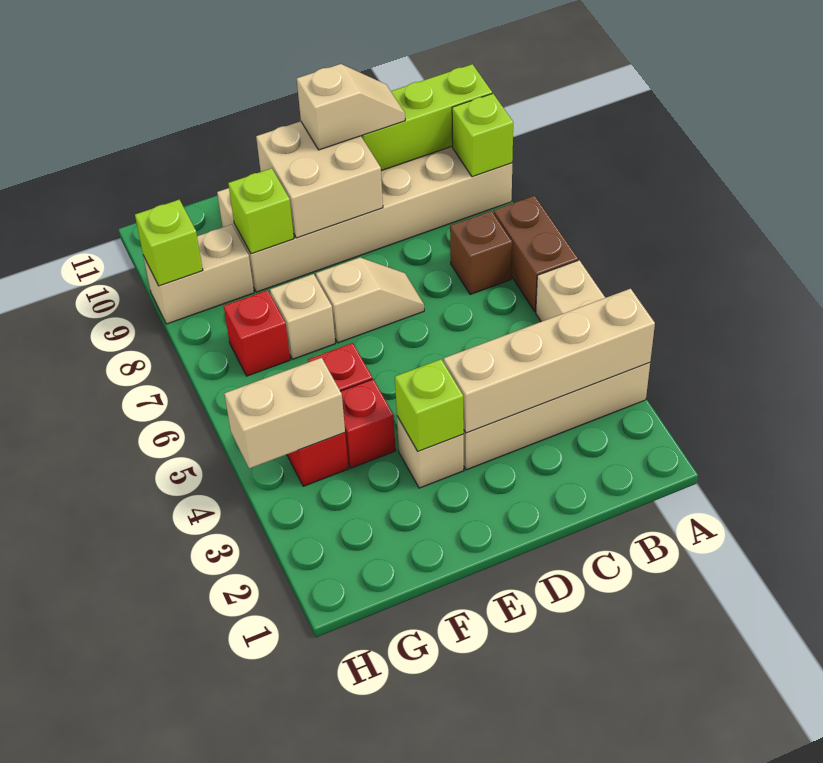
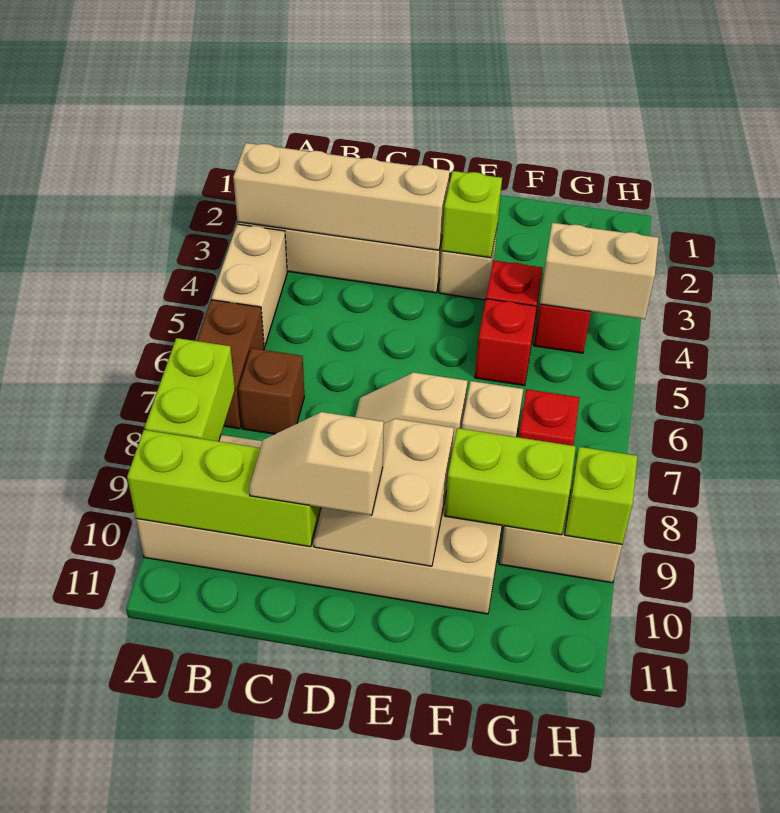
lime 1x1 brick [452,94,513,177] -> lime 1x2 brick [145,338,235,441]
tan 2x2 brick [256,121,383,238] -> tan 2x2 slope [314,419,454,566]
lime 1x1 brick [228,168,294,254] -> lime 1x2 brick [445,428,576,535]

